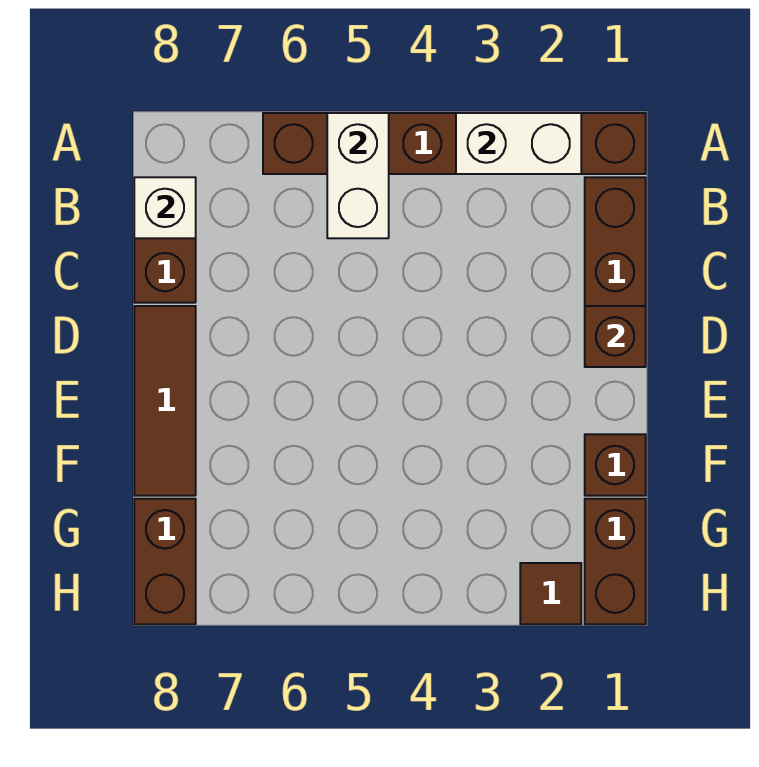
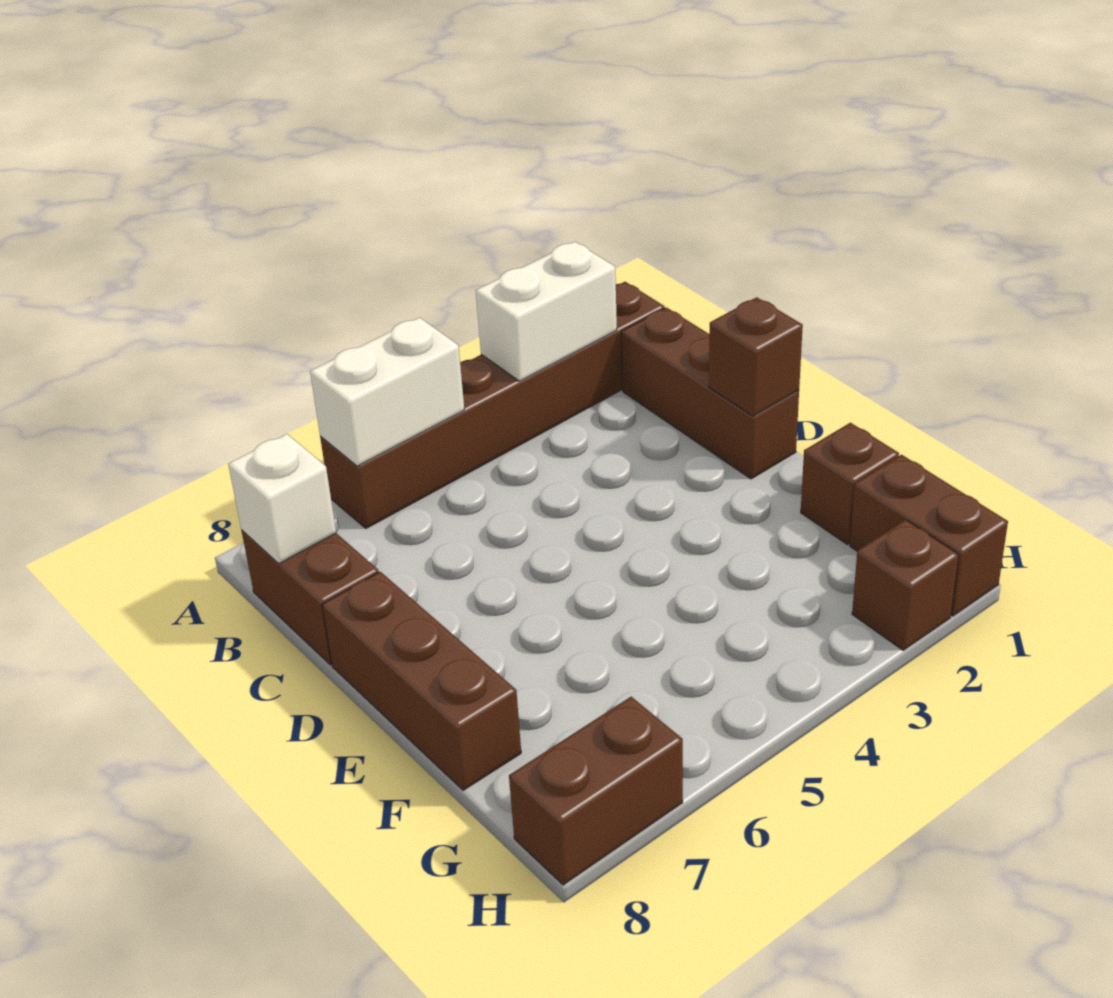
white 1x2 brick [327,113,389,238] -> white 1x2 brick turned to [310,318,464,466]
brown 1x3 tile [134,306,196,496] -> brown 1x3 brick [322,572,521,790]
brown 1x2 brick [134,499,196,624] -> brown 1x2 brick turned to [509,697,683,885]
brown 1x1 tile [520,563,581,624] -> brown 1x1 brick [852,520,959,650]

